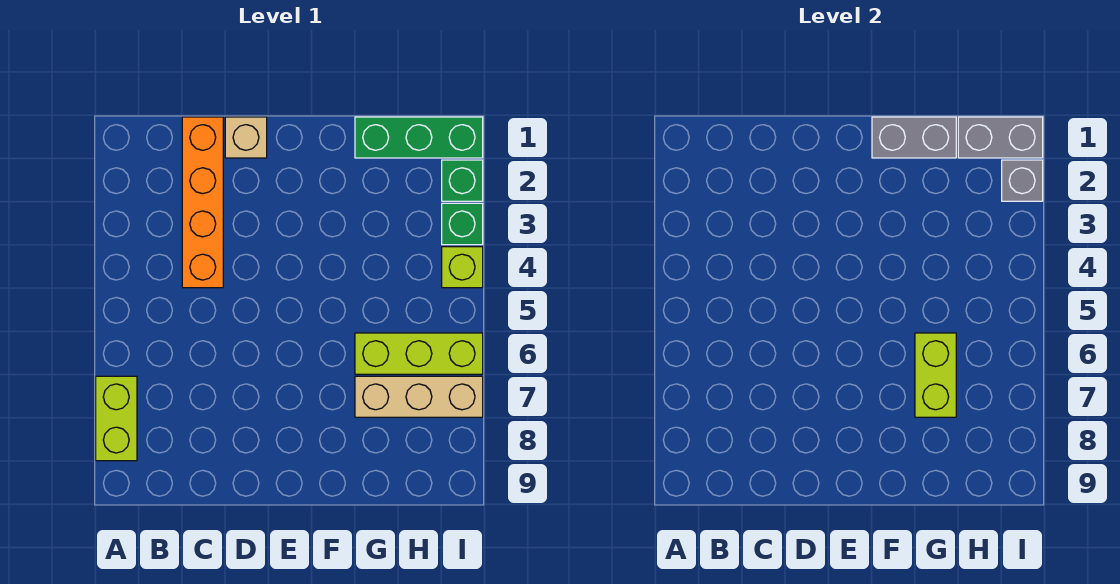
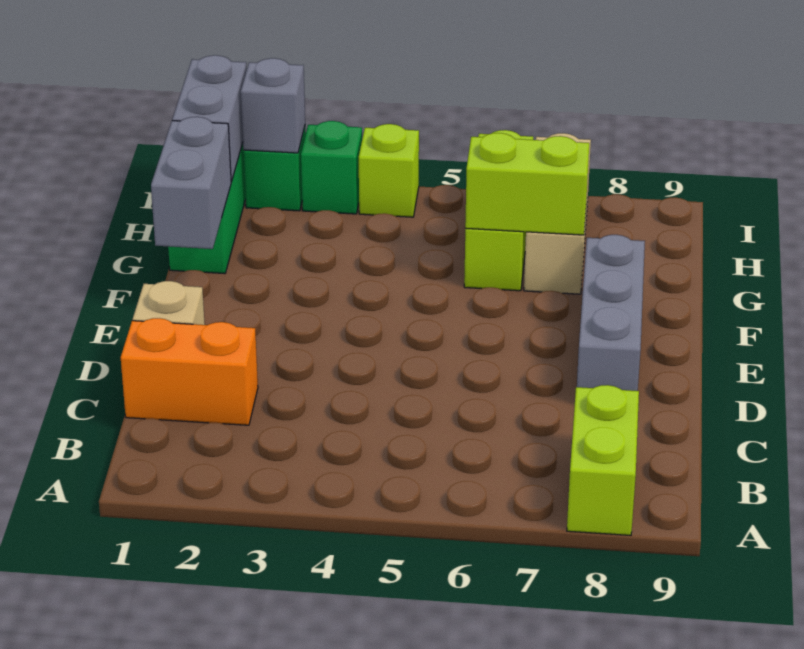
lime 1x2 brick [96,376,137,461] -> lime 1x2 brick turned to [567,385,639,535]
orange 1x4 brick [182,117,223,288] -> orange 1x2 brick [121,318,258,425]
none -> grey 1x3 brick [577,235,645,391]

